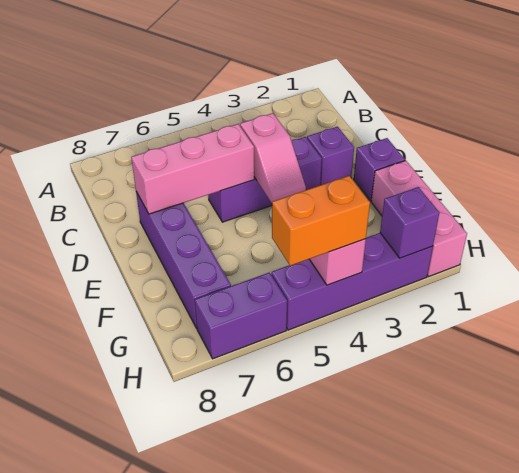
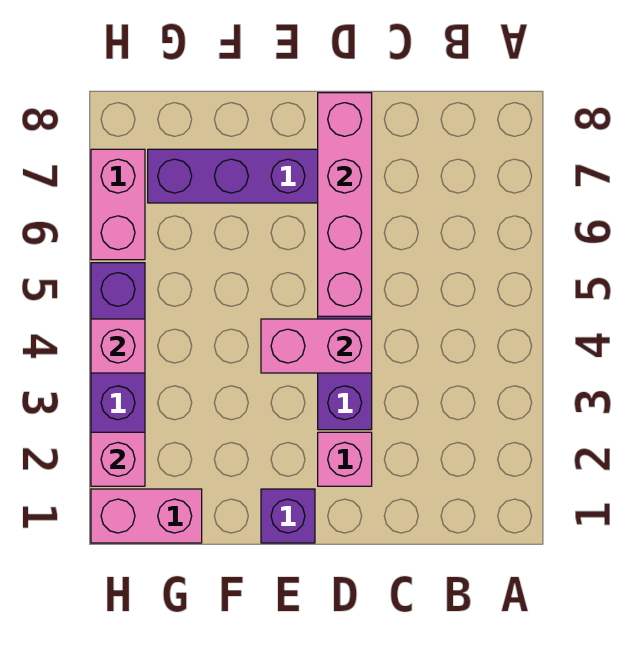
purple 1x1 brick [307,127,354,185] -> pink 1x1 brick [318,432,372,486]
pink 1x2 slope [240,113,306,203] -> pink 1x2 brick [261,319,372,373]
pink 1x3 brick [131,124,254,214] -> pink 1x4 brick [318,93,372,316]
pink 1x3 brick [371,161,467,276] -> pink 1x2 brick [91,489,202,543]
purple 1x1 brick [380,187,439,258] -> pink 1x1 brick [91,432,145,486]
orange 1x2 brick [272,176,370,266] -> none
purple 1x2 brick [195,272,287,359] -> pink 1x2 brick [91,149,145,260]

